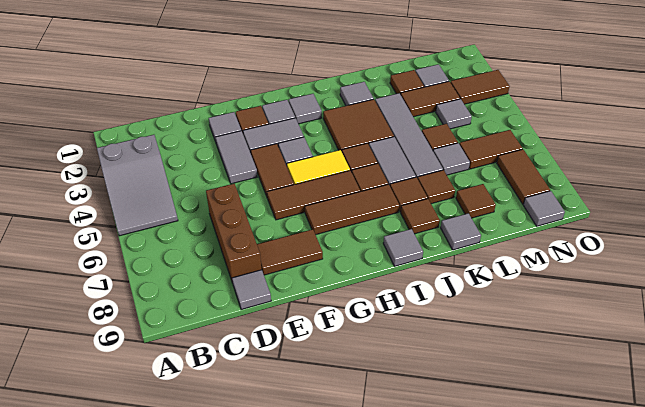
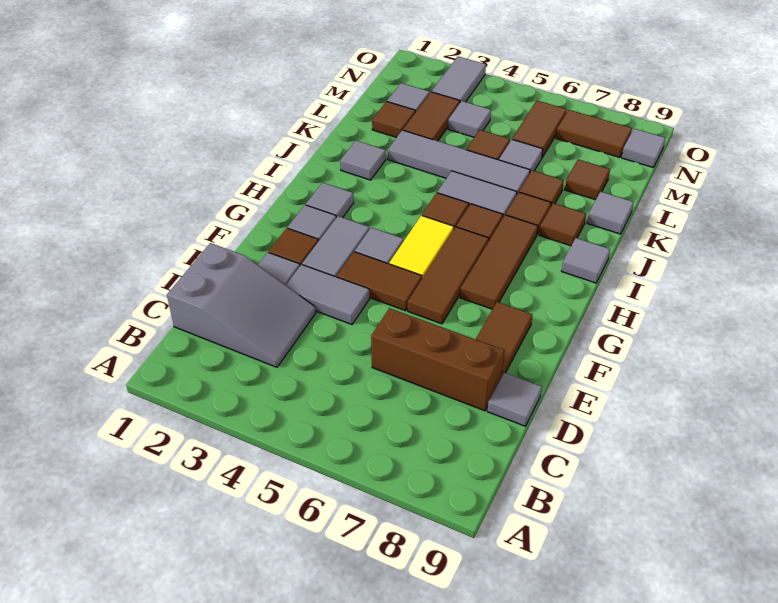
grey 2x3 slope [97,135,178,236] -> grey 2x3 slope moved to [167,243,316,367]
brown 2x2 tile [323,99,394,152] -> none
brown 1x2 tile [450,70,510,104] -> grey 1x2 tile [432,56,486,102]

